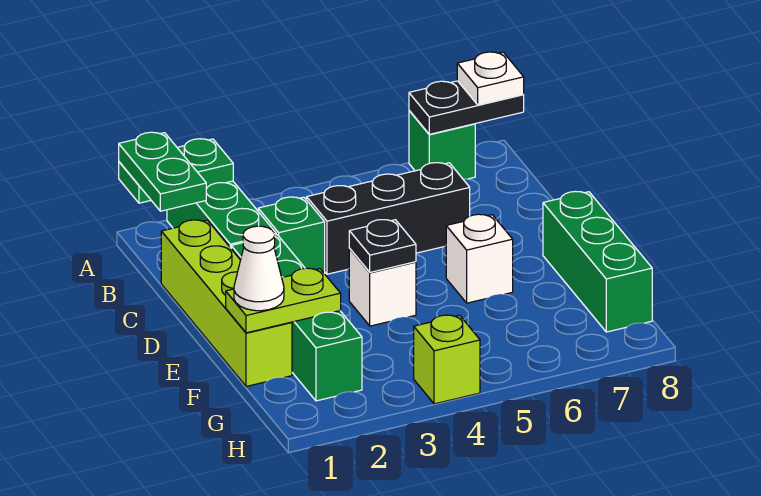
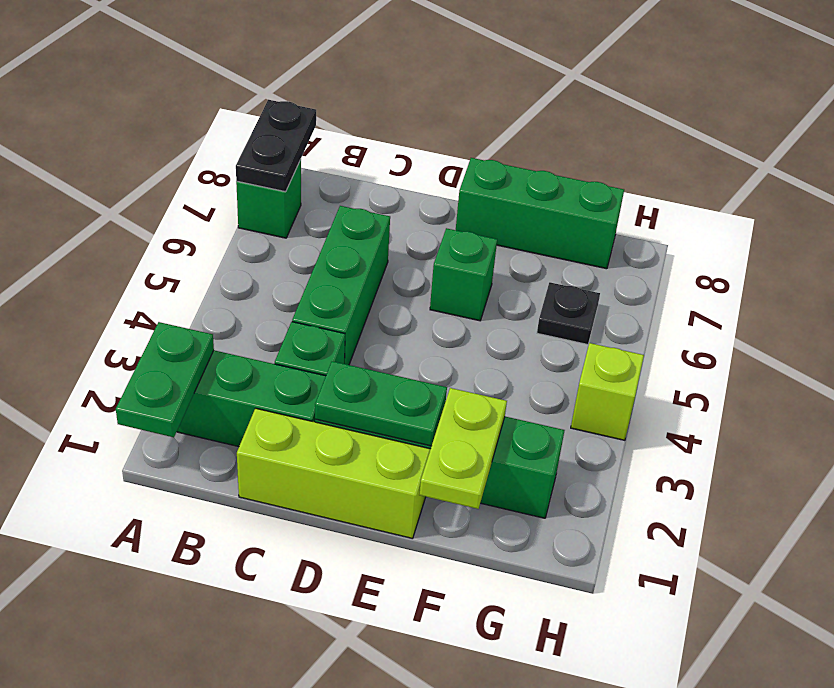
green 1x2 plate [119,132,206,211] -> green 1x2 plate moved to [315,361,447,446]
white 1x1 plate [457,52,524,105] -> none
lime 1x4 brick [161,220,292,386] -> lime 1x3 brick [237,408,430,539]
black 1x3 brick [307,163,470,274] -> green 1x3 brick [292,206,390,365]
white 1x1 brick [349,249,416,326] -> none
black 1x1 plate [349,220,416,272] -> black 1x1 plate moved to [537,282,600,344]
white 1x1 brick [446,214,513,303] -> green 1x1 brick [430,228,497,321]
white 1x1 cone [234,226,284,311] -> none

